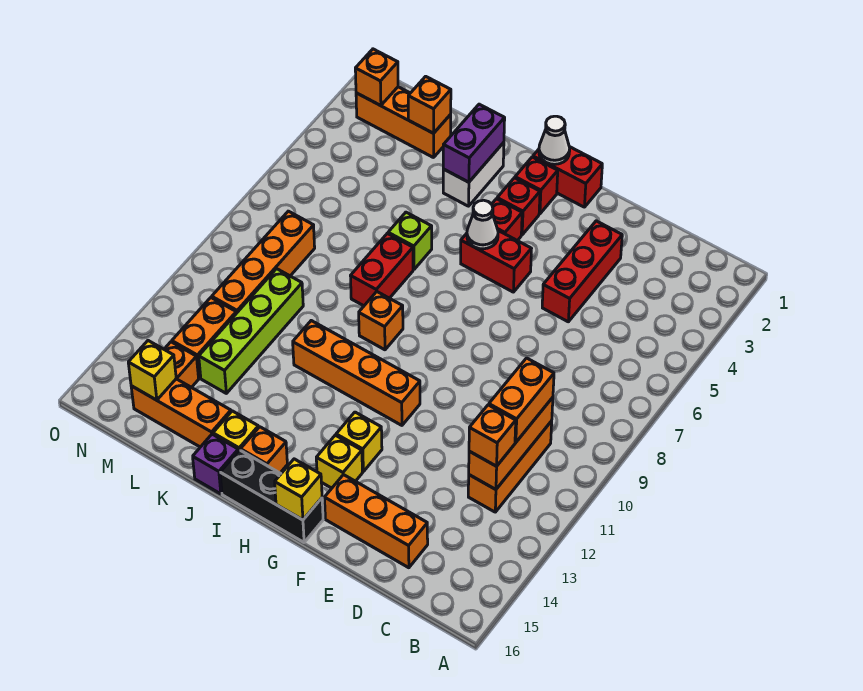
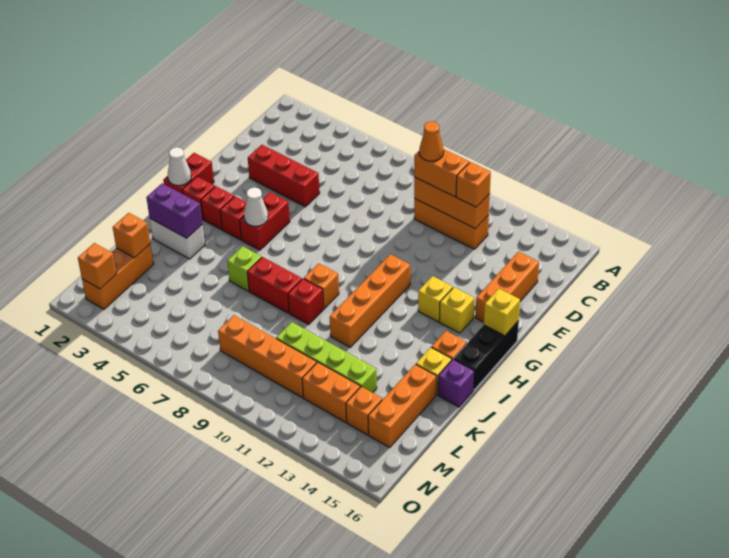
none -> orange 1x1 cone [419,121,444,161]
none -> red 1x1 brick [288,279,324,325]
yellow 1x1 brick [128,341,176,400] -> none

